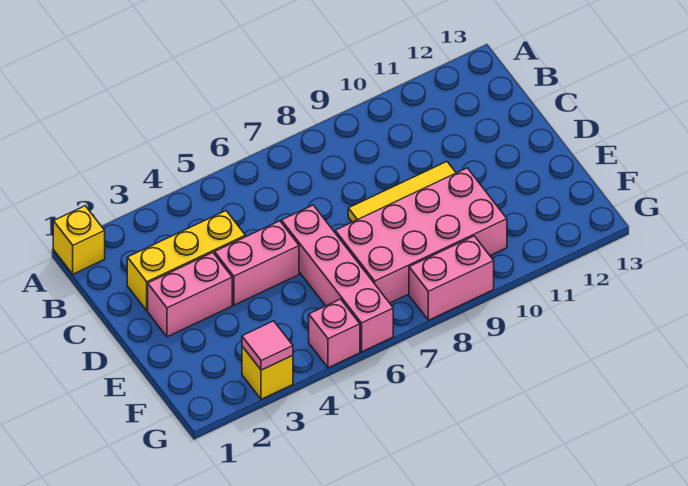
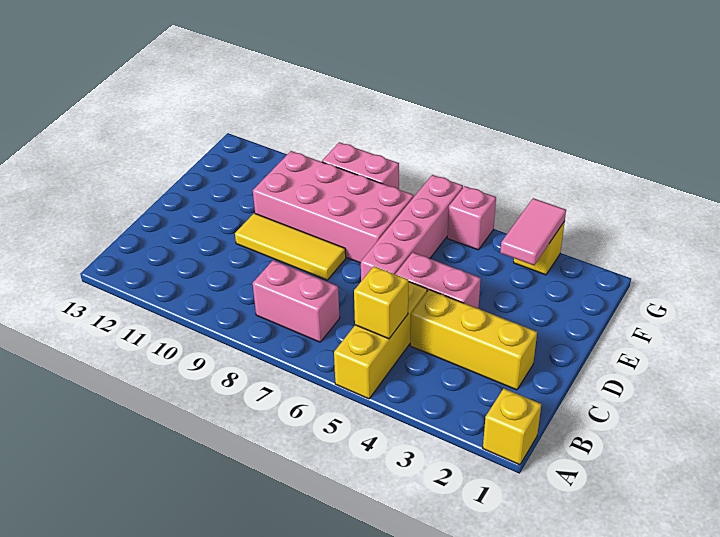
none -> yellow 1x3 brick [334,282,427,399]
none -> yellow 1x1 brick [354,266,408,339]
pink 1x2 brick [148,253,232,337] -> pink 1x2 brick moved to [253,260,340,342]
pink 1x1 tile [242,321,293,370] -> pink 1x2 tile [500,198,566,265]

